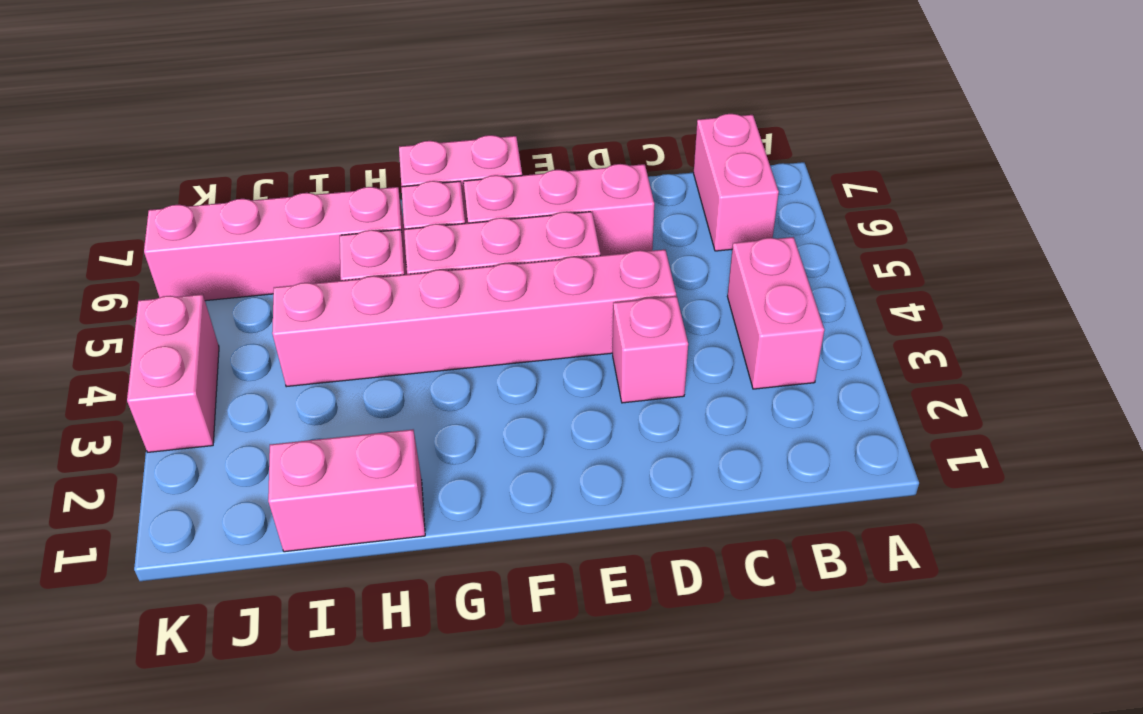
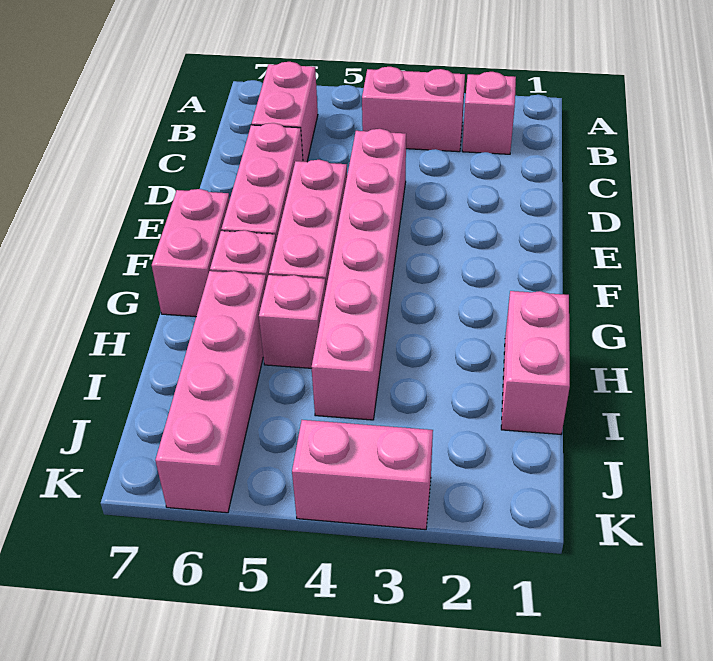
pink 1x2 brick [694,114,779,251] -> pink 1x2 brick turned to [252,62,318,162]
pink 1x1 brick [613,296,688,403] -> pink 1x1 brick moved to [462,72,516,154]

